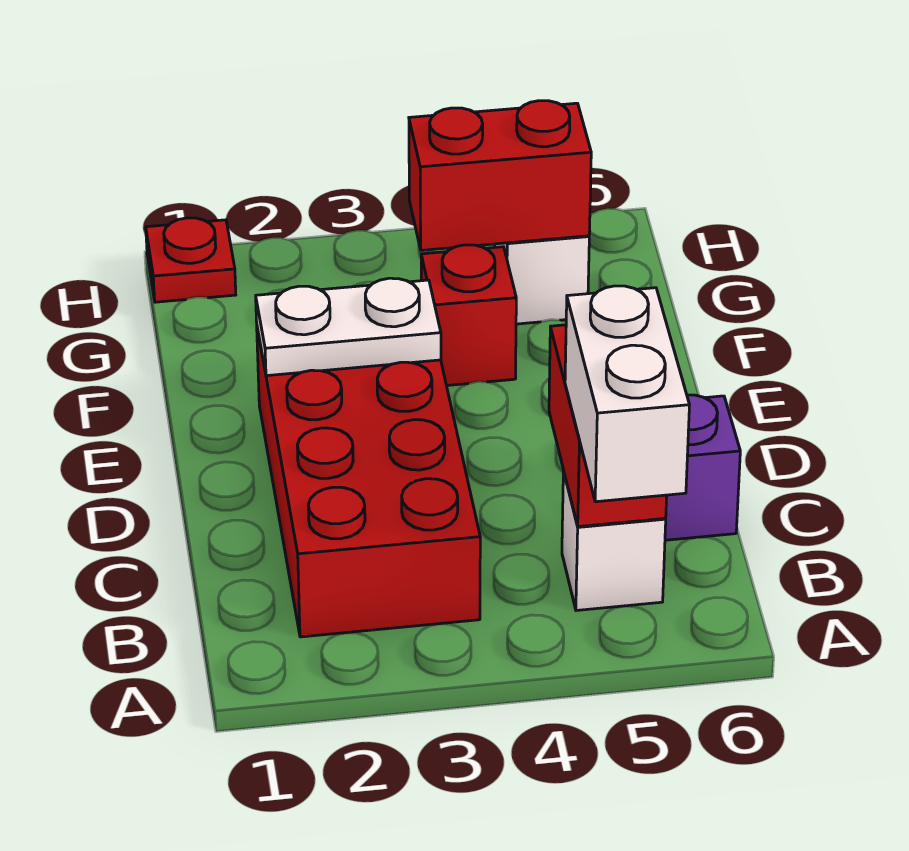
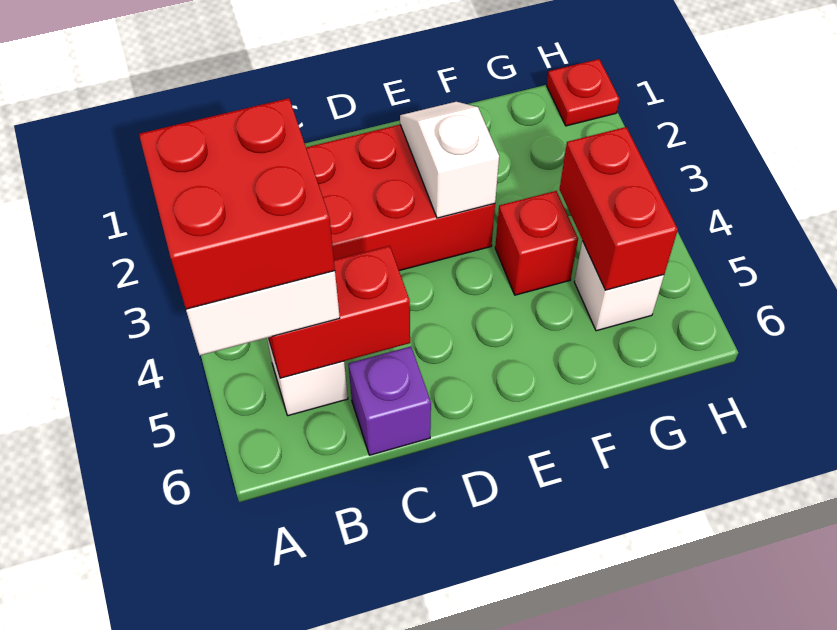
none -> red 2x2 brick [139,98,335,309]
white 1x2 plate [256,278,441,376] -> white 1x2 slope [400,102,499,218]

